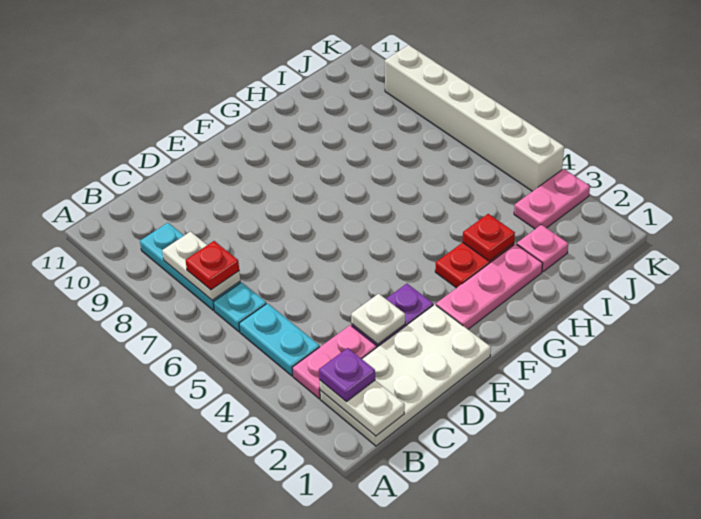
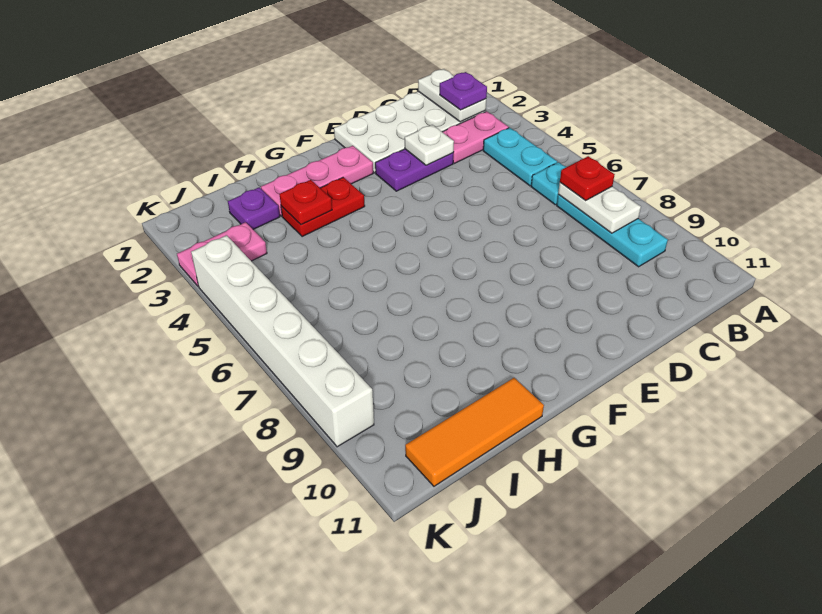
none -> orange 1x3 tile [405,378,544,486]
pink 1x1 plate [517,225,568,272] -> purple 1x1 plate [228,187,280,229]

